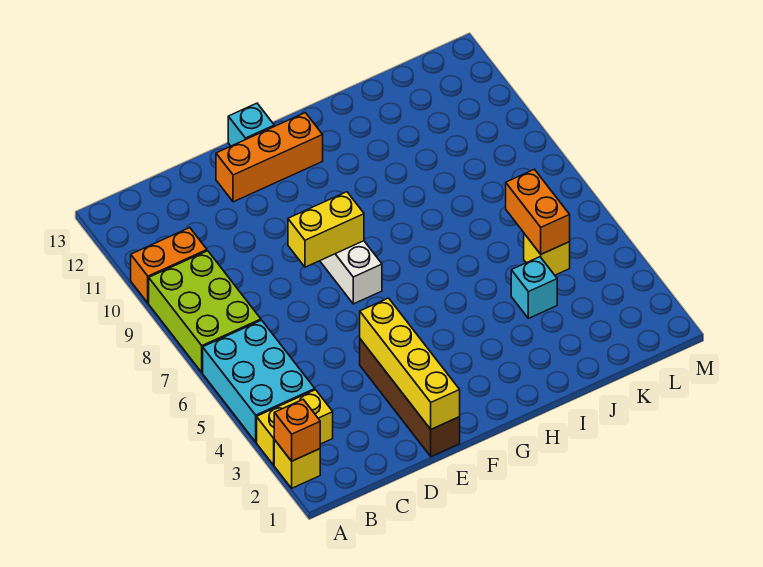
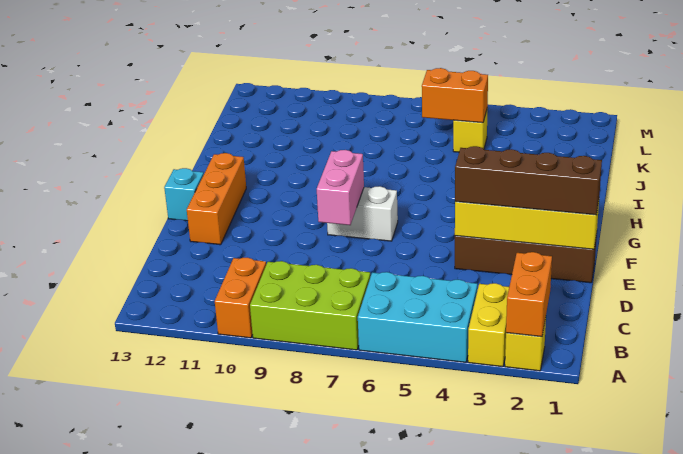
orange 1x1 brick [274,400,320,461] -> orange 1x2 brick [506,252,552,337]
none -> brown 1x4 brick [455,146,602,215]
yellow 1x2 brick [288,192,364,267] -> pink 1x2 brick [317,150,364,225]
cyan 1x1 brick [511,257,557,318] -> none

